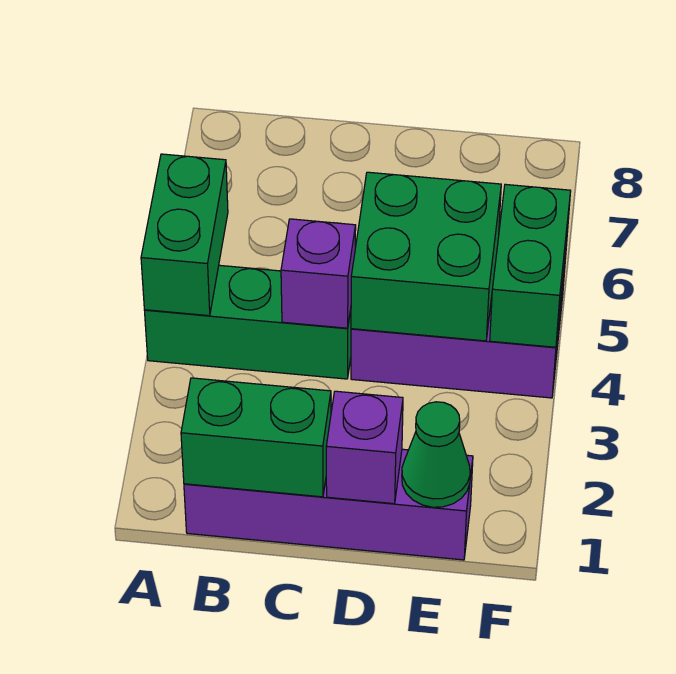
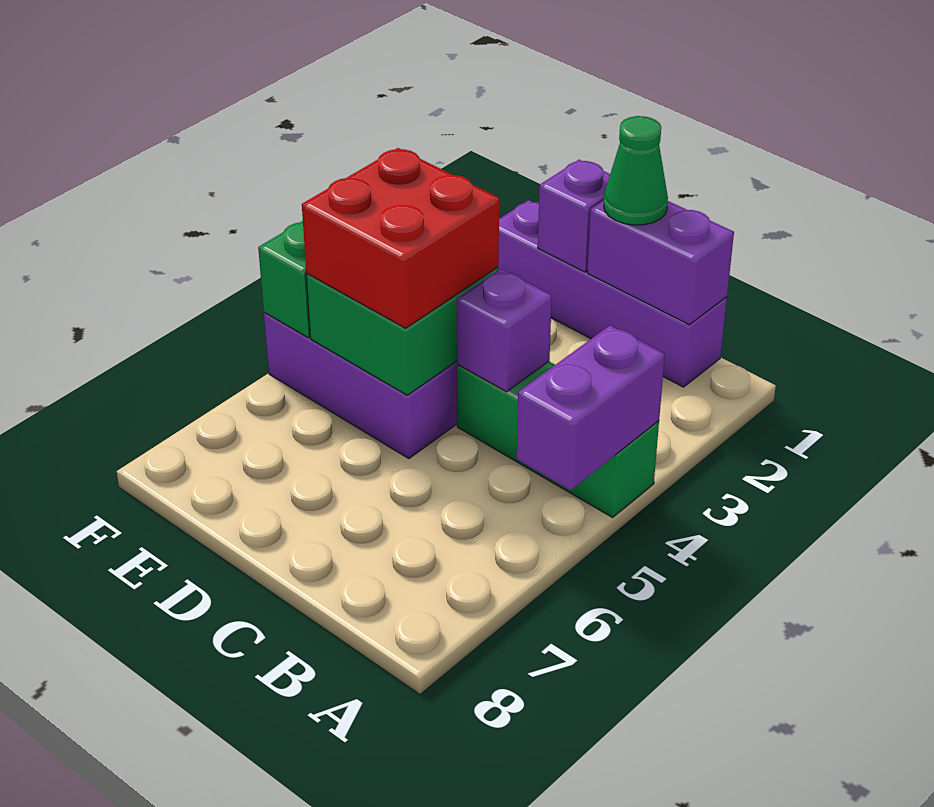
green 1x2 brick [141,154,228,316] -> purple 1x2 brick [517,326,665,490]
green 1x2 brick [181,378,331,497] -> purple 1x2 brick [587,201,734,325]
none -> red 2x2 brick [302,148,499,328]
green 1x1 cone [402,402,470,507] -> green 1x1 cone moved to [604,116,668,225]

